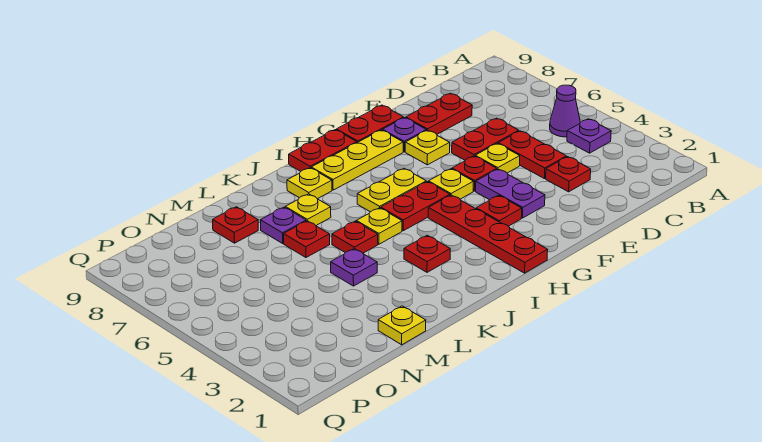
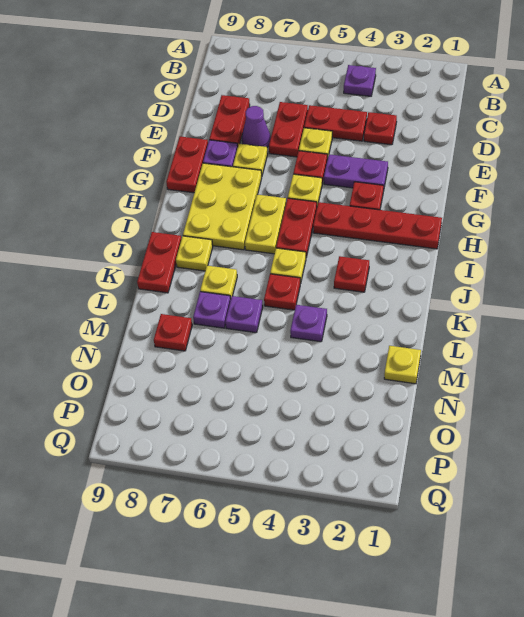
purple 1x1 cone [550,85,580,137] -> purple 1x1 cone moved to [242,106,271,147]
yellow 1x3 plate [311,130,403,190] -> yellow 2x3 plate [183,163,262,250]
red 1x2 plate [289,130,357,171] -> red 1x2 plate moved to [137,232,181,293]
red 1x1 plate [284,221,330,257] -> purple 1x1 plate [225,296,263,333]

